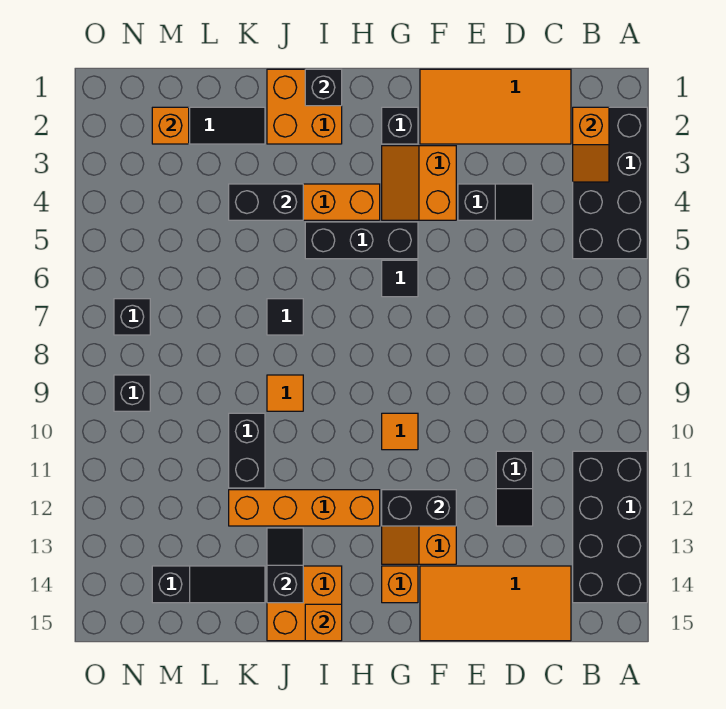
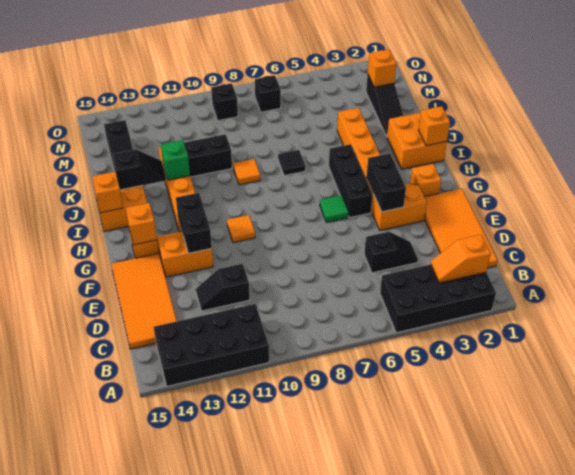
black 1x2 slope [458,184,533,220] -> black 1x2 slope turned to [364,232,418,273]
black 1x1 brick [382,107,418,144] -> orange 1x1 brick [410,164,441,197]
black 1x1 tile [382,260,418,297] -> green 1x1 tile [320,195,349,223]
none -> orange 1x1 brick [126,203,157,245]
black 1x1 brick [305,69,342,106] -> orange 1x1 brick [419,106,450,146]
black 1x2 brick [229,184,303,220] -> black 1x2 brick moved to [367,153,406,212]
none -> green 1x1 brick [161,140,190,180]

